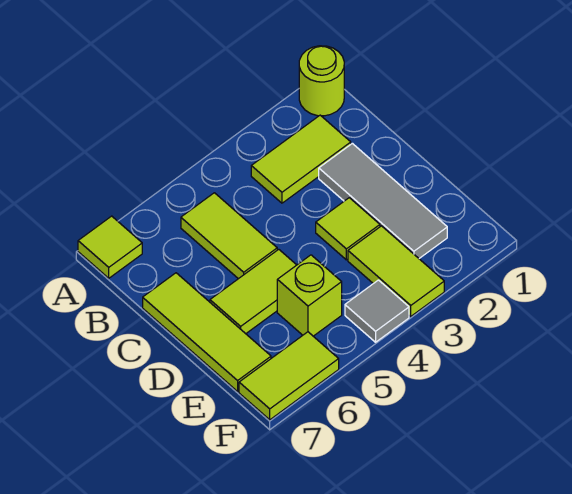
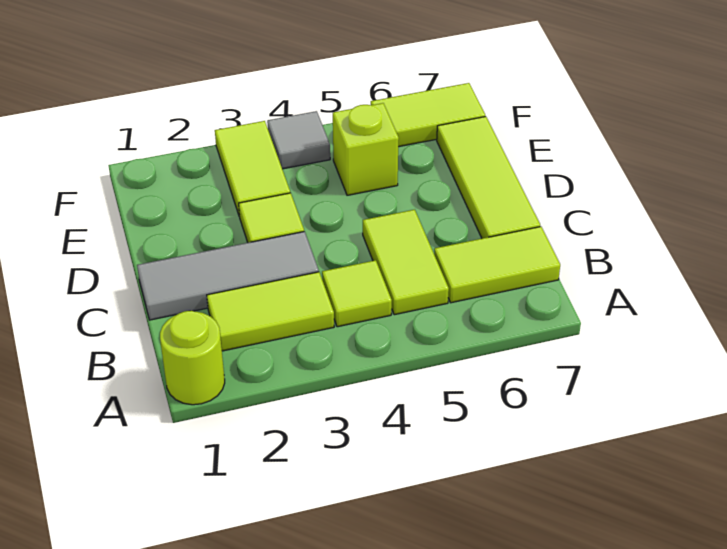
lime 1x1 tile [78,216,142,278] -> lime 1x1 tile moved to [322,260,392,327]
grey 1x3 tile [319,143,447,258] -> grey 1x3 tile turned to [137,232,319,320]
lime 1x2 tile [210,249,296,334] -> lime 1x2 tile moved to [434,227,560,303]

